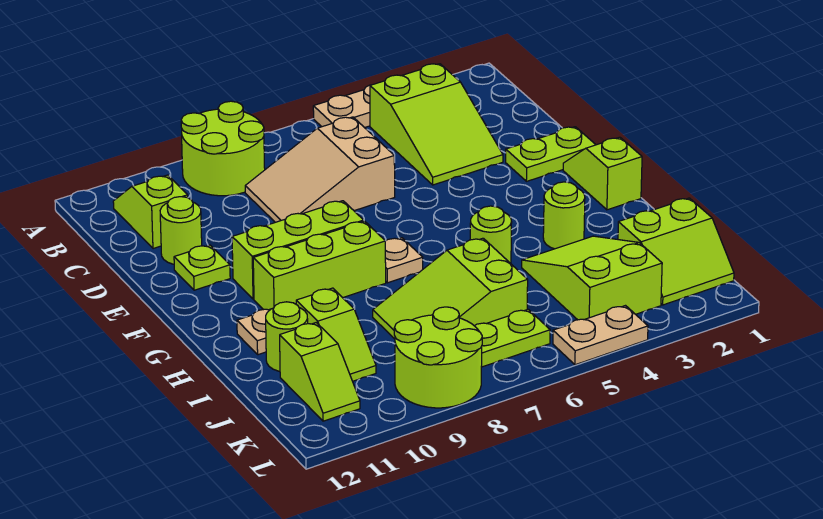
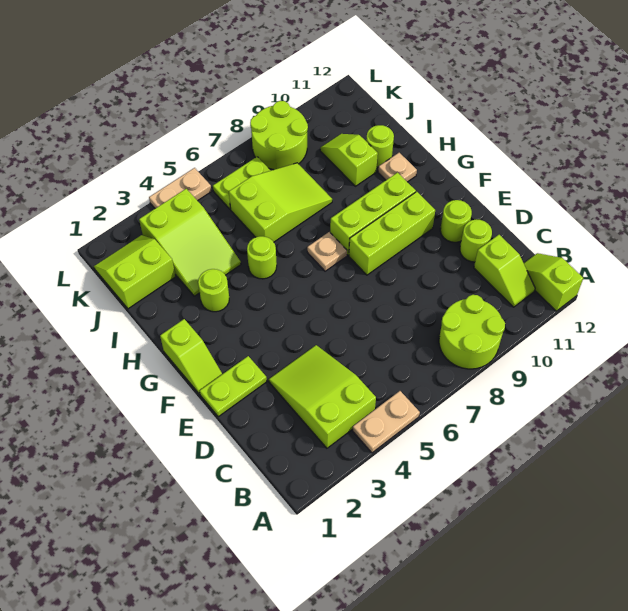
tan 2x3 slope [245,117,395,222] -> none
lime 1x1 plate [174,245,230,290] -> lime 1x1 round brick [440,200,472,242]
lime 1x2 slope [280,323,360,421] -> lime 1x2 slope moved to [524,253,583,311]

